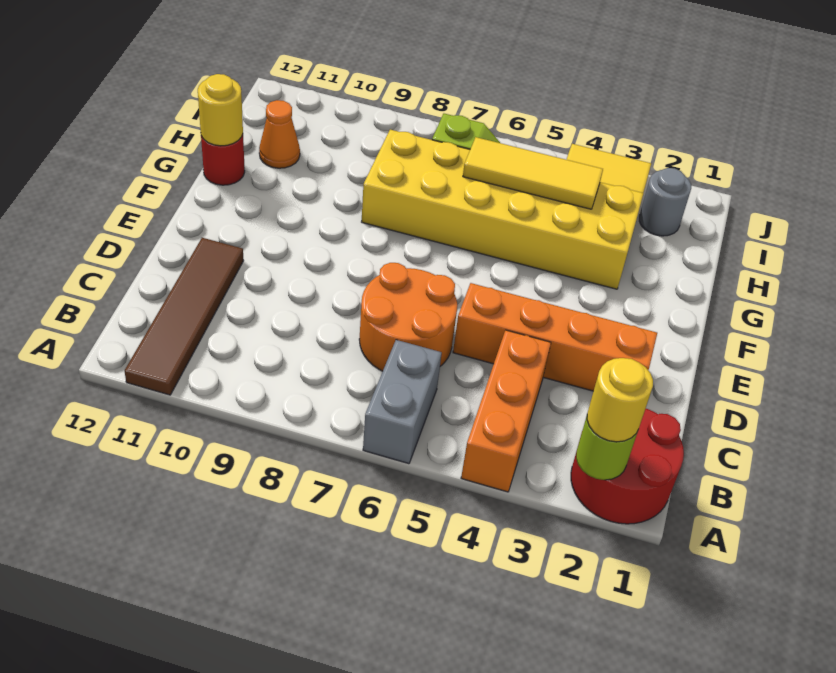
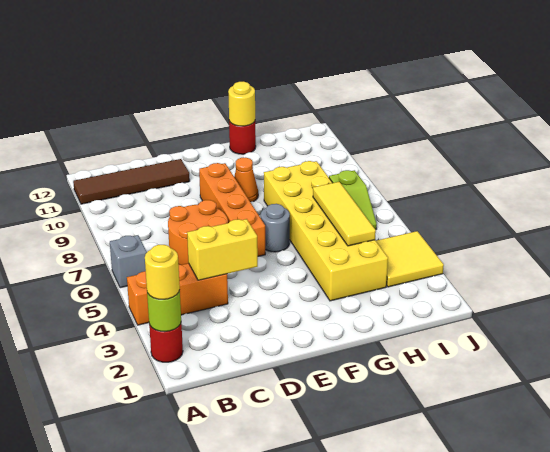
red 2x2 round brick [571,409,684,524] -> red 1x1 round brick [149,324,183,362]
grey 1x2 brick [363,340,442,464] -> grey 1x1 brick [110,235,147,288]
none -> yellow 1x2 brick [187,219,258,280]
orange 1x4 brick [453,283,657,391] -> orange 1x4 brick moved to [199,163,265,256]
orange 1x1 cone [259,100,300,168] -> orange 1x1 cone moved to [234,158,258,202]
grey 1x1 round brick [639,168,691,236] -> grey 1x1 round brick moved to [261,204,290,252]

